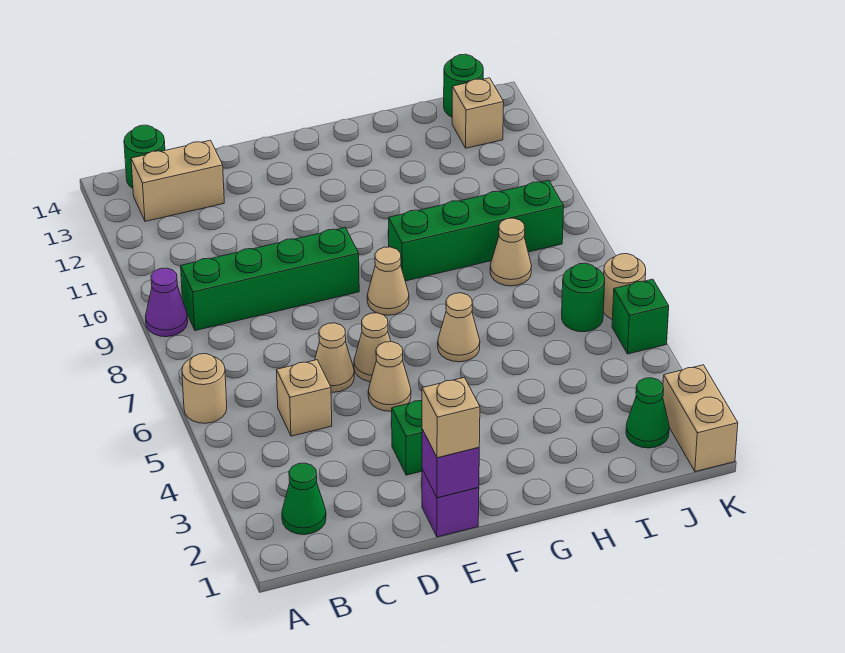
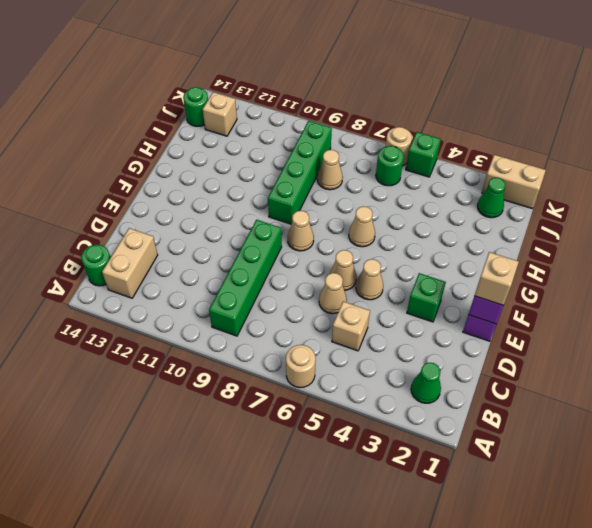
purple 1x1 cone [145,268,188,337] -> none

